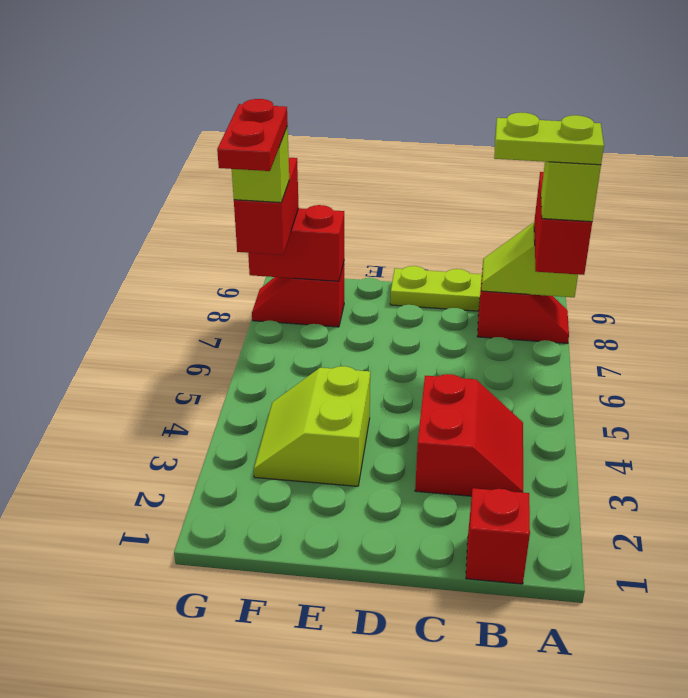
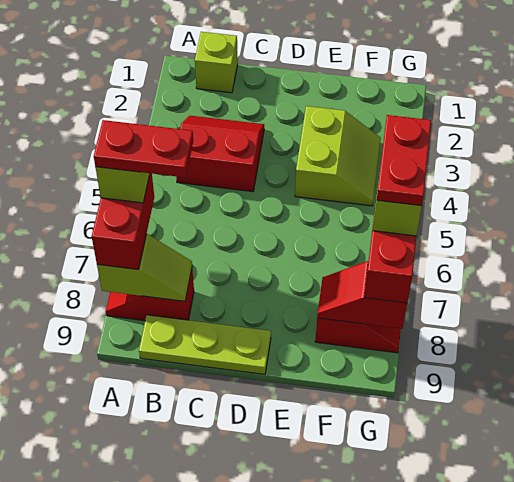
lime 1x2 plate [494,112,604,165] -> red 1x2 plate [94,120,193,178]
red 1x1 brick [466,488,530,584] -> lime 1x1 brick [195,32,238,93]
red 2x2 slope [415,374,523,496] -> red 2x2 slope turned to [176,116,264,192]
red 1x2 brick [248,205,344,281] -> red 1x2 slope [317,261,407,329]

